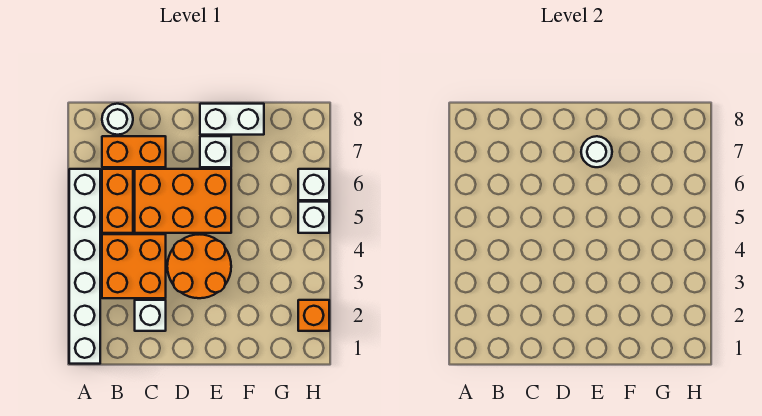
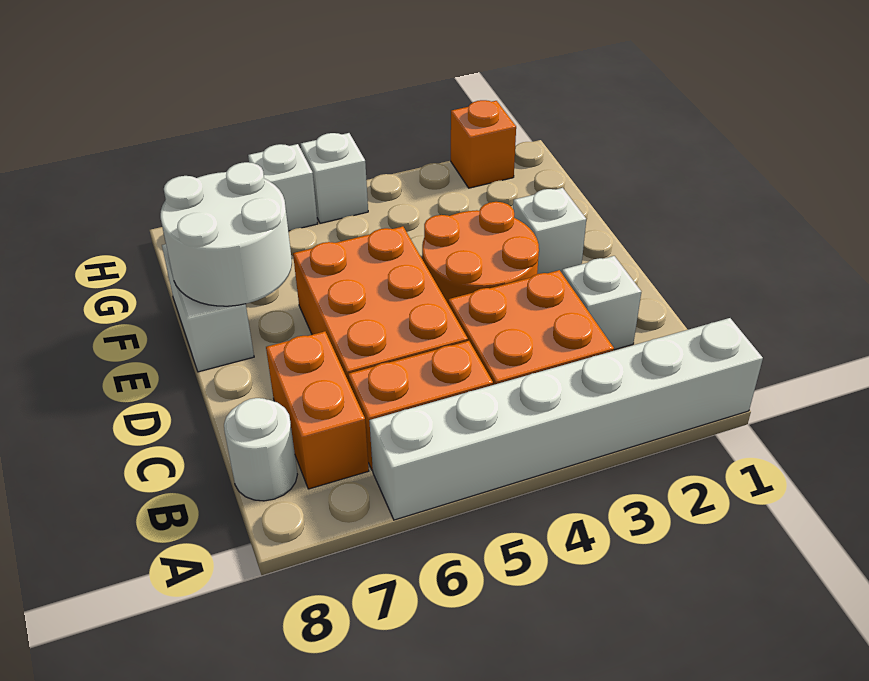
white 1x1 brick [200,136,231,167] -> white 1x1 brick moved to [513,188,586,274]
white 1x1 round brick [581,136,612,167] -> white 2x2 round brick [160,162,292,306]

